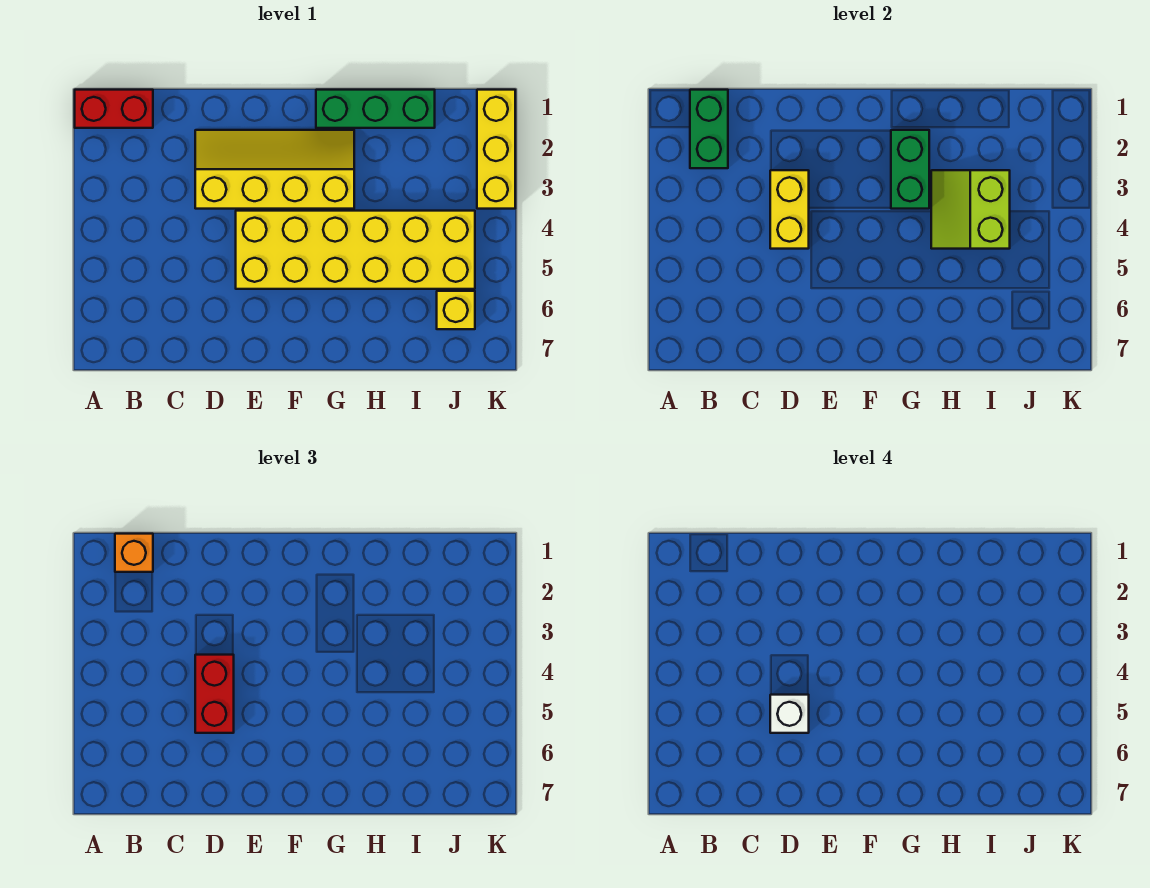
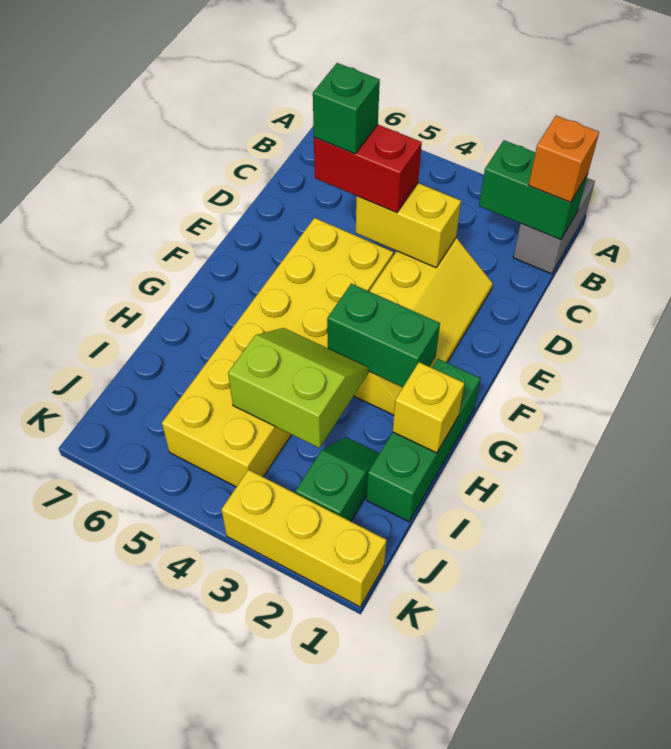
red 1x2 brick [75,90,153,128] -> grey 1x2 brick [513,178,595,274]
white 1x1 brick [770,695,809,733] -> green 1x1 brick [313,63,380,154]
none -> green 1x2 slope [295,437,379,521]
yellow 1x1 brick [437,291,475,329] -> yellow 1x1 brick moved to [393,362,464,453]

